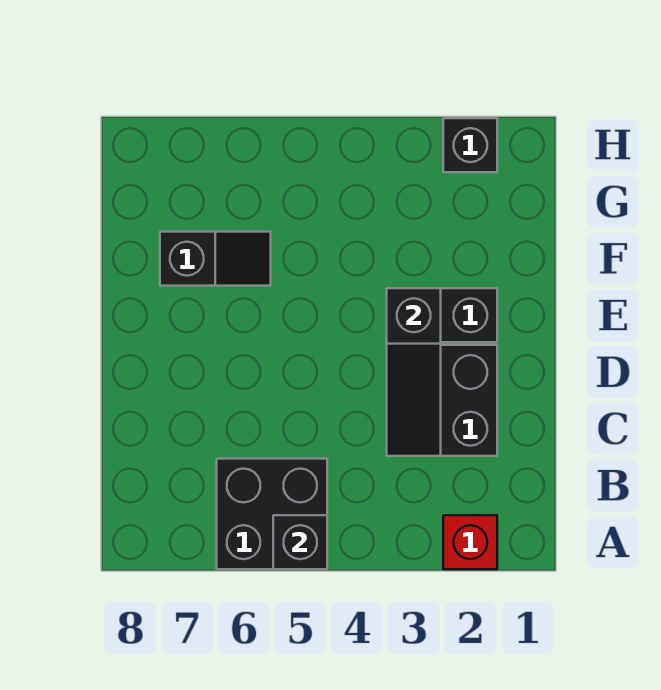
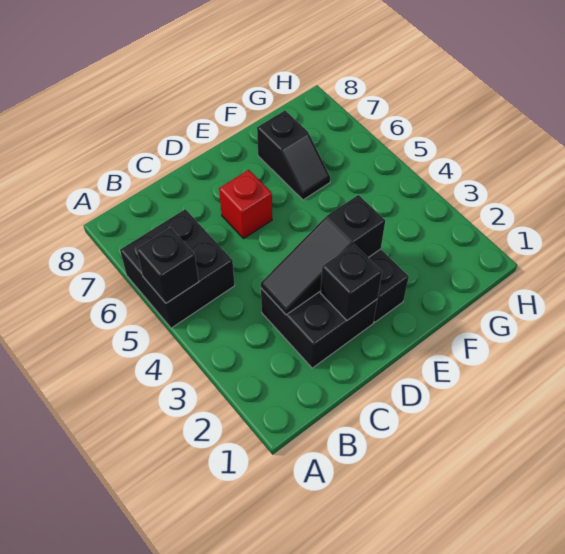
red 1x1 brick [443,515,497,569] -> red 1x1 brick moved to [219,170,272,238]
black 1x1 brick [443,118,497,172] -> black 1x1 brick moved to [321,244,382,320]

